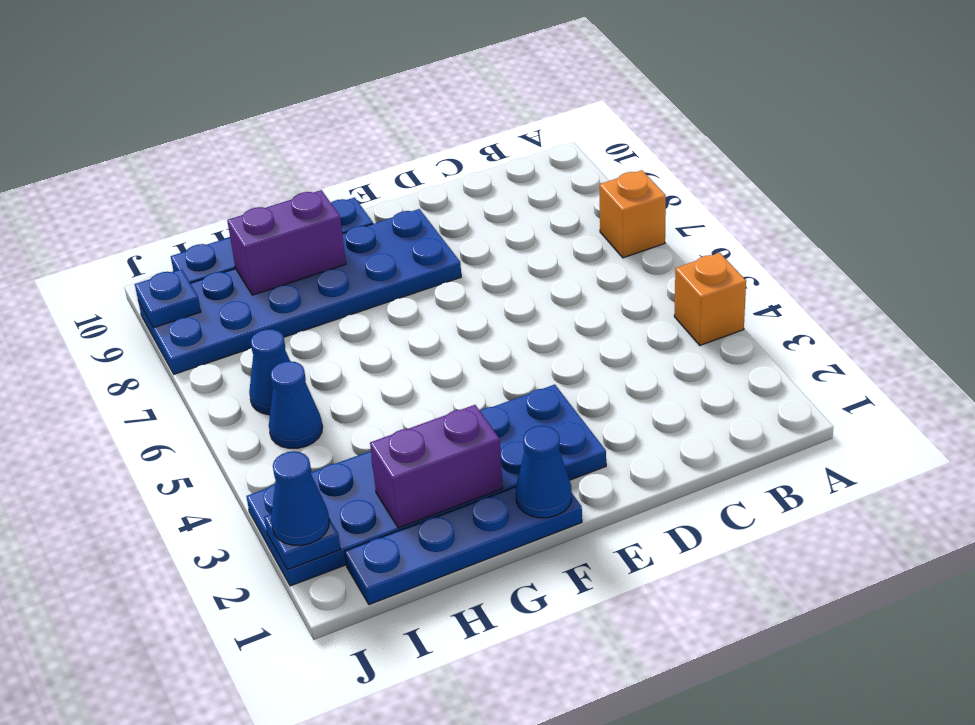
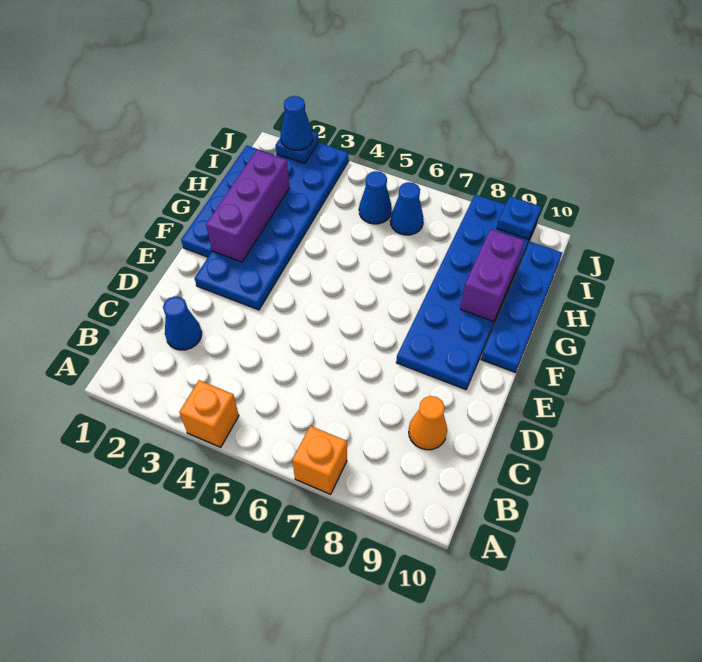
none -> orange 1x1 cone [409,396,447,450]
blue 1x1 cone [516,426,572,518] -> blue 1x1 cone moved to [163,296,202,350]
purple 1x2 brick [370,405,503,528] -> purple 1x3 brick [206,150,289,262]

